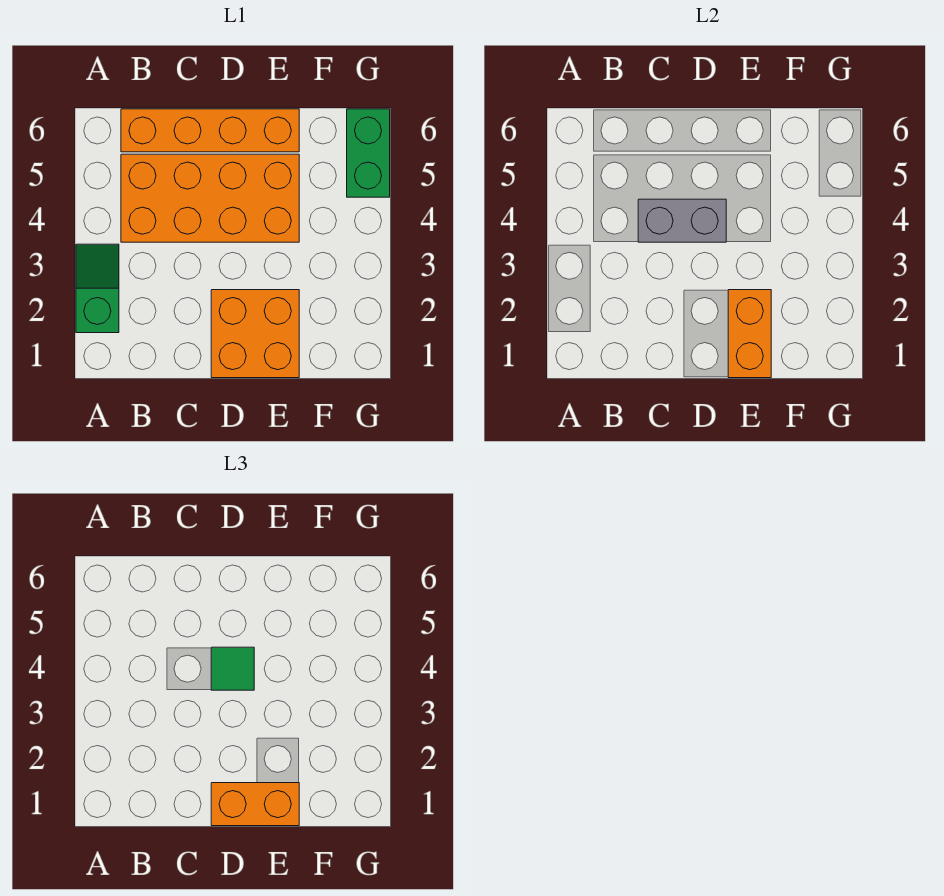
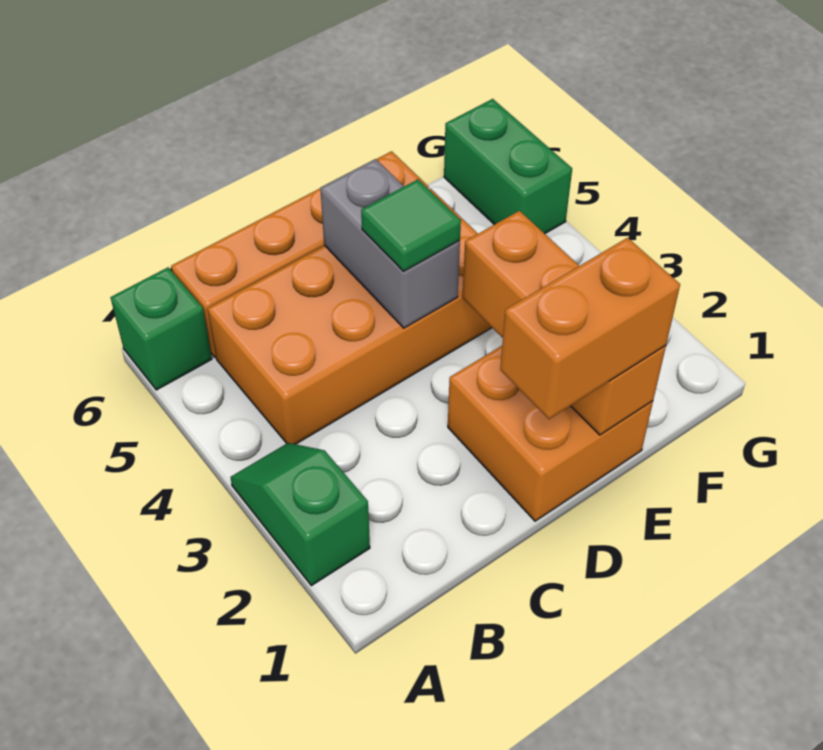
none -> green 1x1 brick [111,267,212,390]
grey 1x2 brick [638,199,726,242] -> grey 1x2 brick turned to [320,159,460,328]
orange 1x2 brick [728,290,771,378] -> orange 1x3 brick [462,211,666,435]

